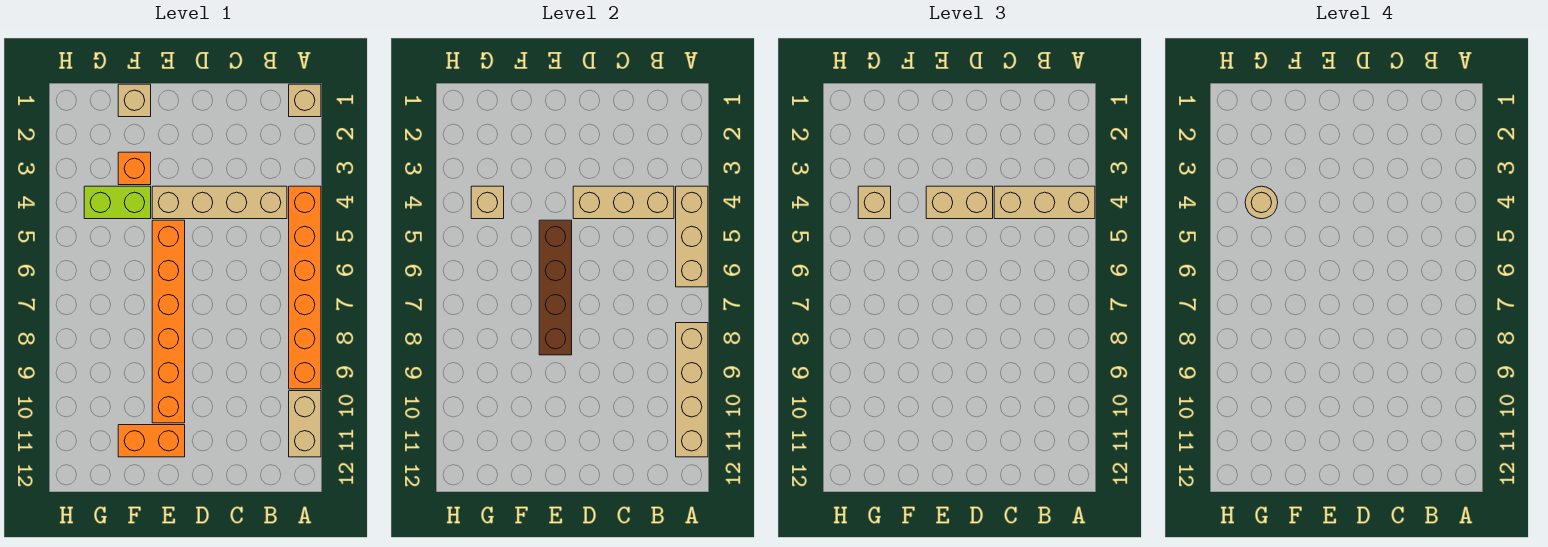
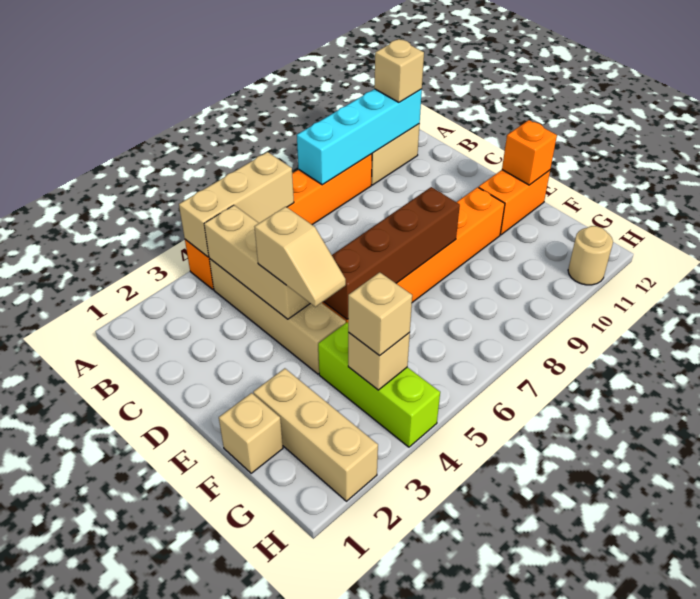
tan 1x1 brick [289,84,321,117] -> tan 1x1 brick moved to [374,39,424,102]
tan 1x3 brick [994,186,1095,219] -> tan 1x3 brick moved to [253,368,378,501]
tan 1x4 brick [676,323,708,457] -> cyan 1x4 brick [297,89,422,185]
tan 1x2 brick [926,186,993,219] -> tan 1x2 slope [255,207,346,307]
orange 1x2 brick [118,425,185,457] -> orange 1x2 brick turned to [479,170,550,235]
orange 1x1 brick [118,152,151,185] -> orange 1x1 brick moved to [502,120,557,185]
lime 1x2 brick [84,186,151,219] -> lime 1x3 brick [318,322,440,447]
tan 1x1 round brick [1245,186,1278,219] -> tan 1x1 round brick moved to [568,226,613,285]

